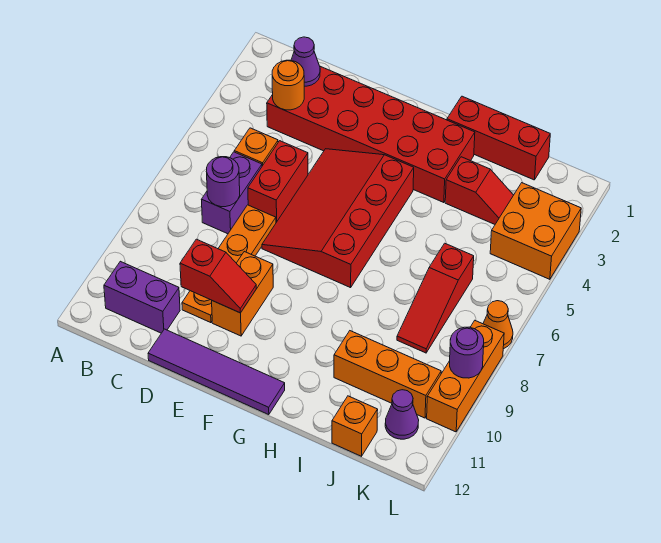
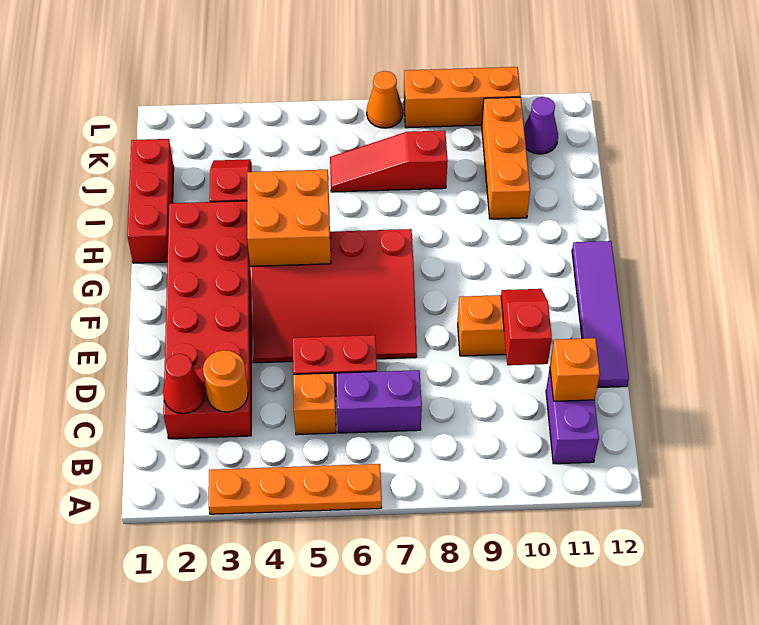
purple 1x1 cone [291,37,320,86] -> red 1x1 cone [163,354,205,414]
purple 1x1 round brick [206,157,240,207] -> none
orange 1x4 plate [182,205,276,323] -> orange 1x4 plate moved to [209,464,382,514]
red 1x3 slope [397,243,474,353] -> red 1x3 slope turned to [330,131,448,192]
orange 1x1 brick [332,396,378,456] -> orange 1x1 brick moved to [550,338,600,401]
orange 2x2 brick [490,183,581,279] -> orange 2x2 brick moved to [247,170,331,266]
purple 1x1 round brick [450,327,484,378] -> none

